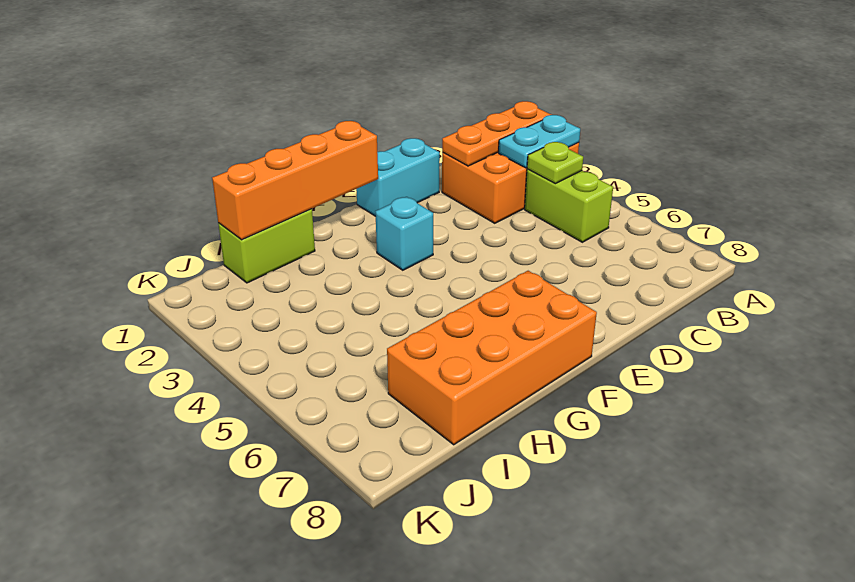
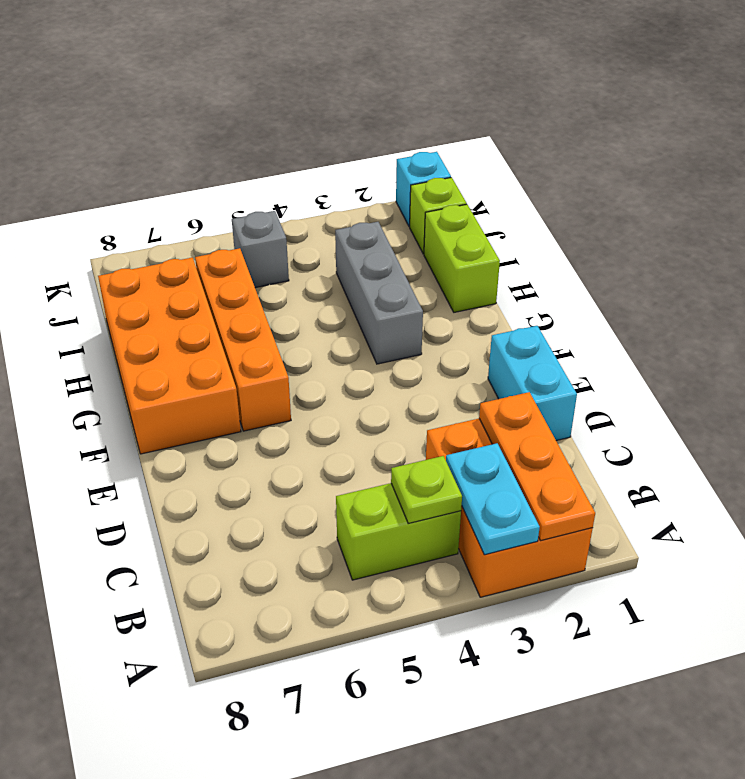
orange 1x4 brick [212,121,378,240] -> orange 1x4 brick moved to [195,248,291,431]
cyan 1x1 brick [375,197,433,270] -> cyan 1x1 brick moved to [396,152,451,227]
none -> grey 1x3 brick [335,222,423,364]
none -> lime 1x1 brick [410,177,467,254]
none -> grey 1x1 brick [232,211,289,288]

